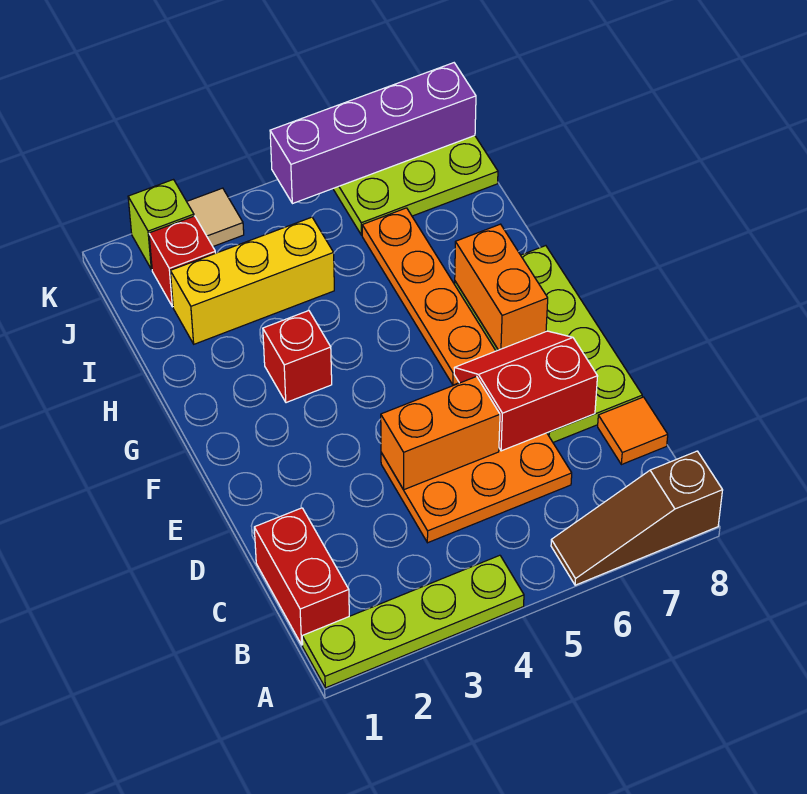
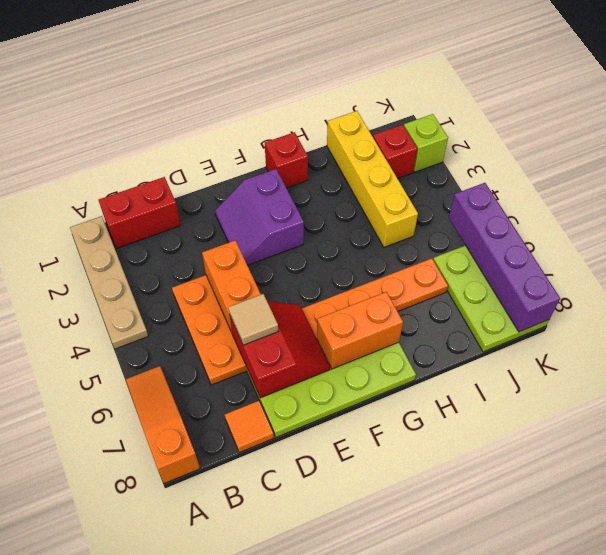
lime 1x4 plate [302,555,524,688] -> tan 1x4 plate [70,216,148,349]
brown 1x3 slope [551,451,723,585] -> orange 1x3 slope [126,366,200,484]
none -> purple 2x2 slope [215,169,304,265]
red 1x1 brick [263,311,332,403] -> red 1x1 brick moved to [265,132,308,188]
yellow 1x3 brick [170,217,334,344] -> yellow 1x4 brick [327,111,418,247]
tan 1x1 tile [187,188,244,246] -> tan 1x1 tile moved to [228,294,278,345]

